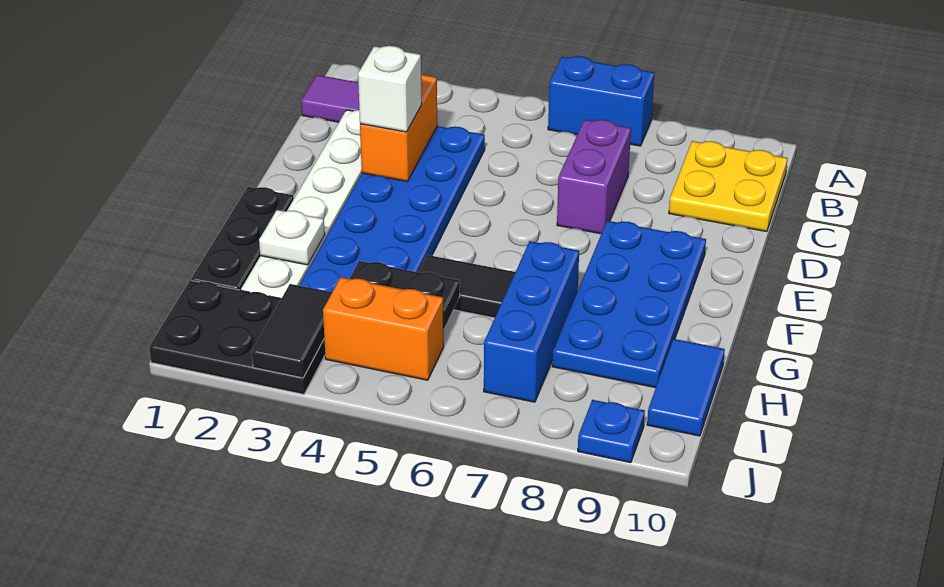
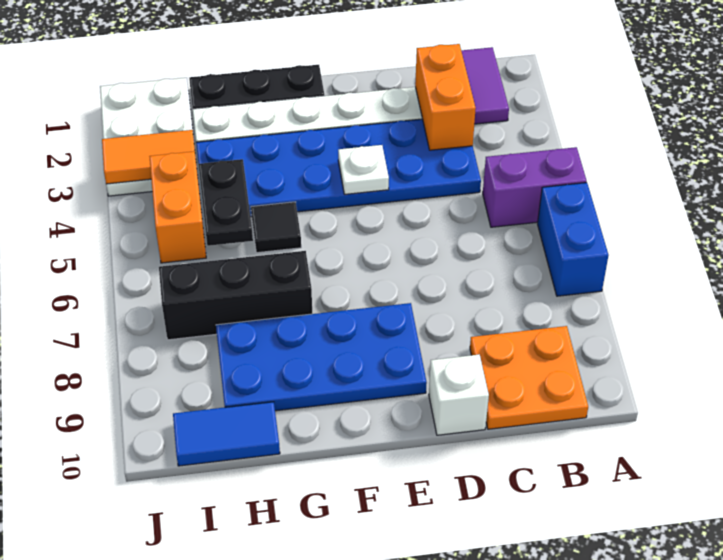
yellow 2x2 plate [669,141,788,232] -> orange 2x2 plate [470,326,588,429]
orange 1x2 brick [360,75,437,182] -> orange 1x2 brick turned to [415,44,476,150]
purple 1x2 brick [557,120,631,234] -> purple 1x2 brick moved to [483,147,587,227]
white 1x1 brick [358,46,422,132] -> white 1x1 brick moved to [429,354,489,435]
white 1x1 plate [259,210,325,265] -> white 1x1 plate moved to [338,145,389,194]
black 1x2 tile [419,255,515,318] -> black 1x1 tile [251,202,301,253]
blue 1x3 brick [484,241,579,402] -> black 1x3 brick [159,251,312,340]
black 2x3 plate [149,280,325,394] -> white 2x3 plate [100,78,193,196]
black 1x2 tile [252,284,332,378] -> orange 1x2 tile [102,130,195,184]
blue 1x1 plate [578,400,645,463] -> none

